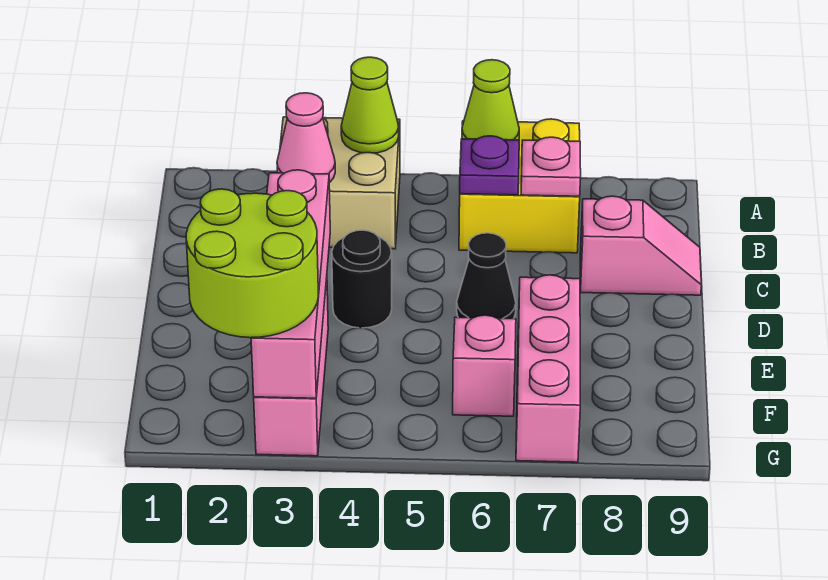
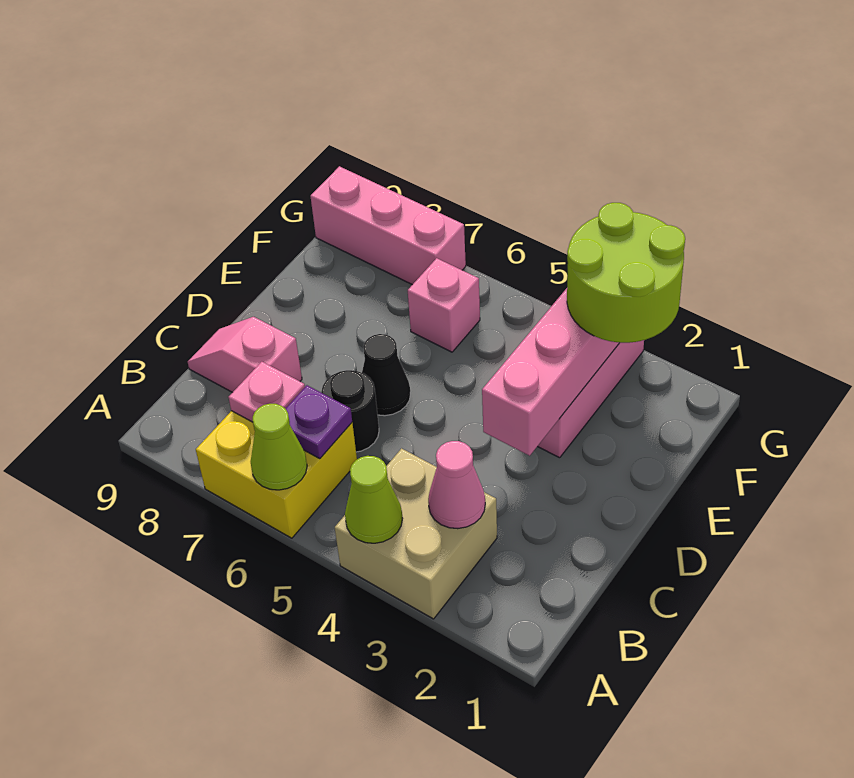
black 1x1 round brick [332,230,392,328] -> black 1x1 round brick moved to [321,370,379,452]
pink 1x3 brick [516,275,580,462] -> pink 1x3 brick turned to [310,166,466,285]

